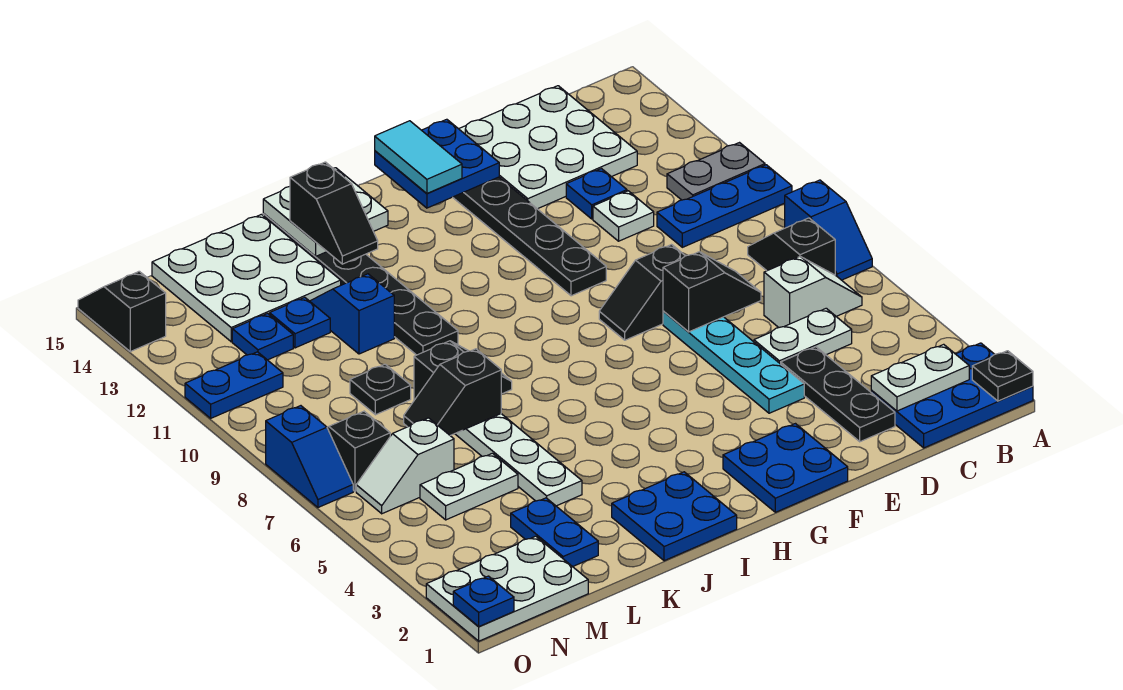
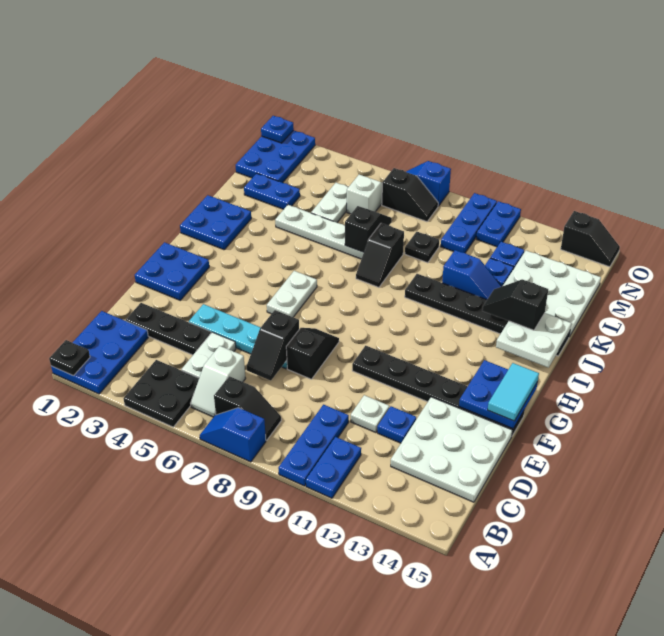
none -> black 2x2 plate [124,360,199,427]
grey 1x2 plate [667,143,765,200] -> blue 1x2 plate [306,437,361,498]
white 1x2 plate [871,344,969,411] -> white 1x2 plate moved to [267,271,317,317]
cyan 1x2 tile [375,121,462,194] -> cyan 1x2 tile turned to [488,363,539,421]
white 2x3 plate [426,536,588,641] -> blue 2x3 plate [236,130,315,183]
none -> blue 1x3 plate [441,193,497,253]

